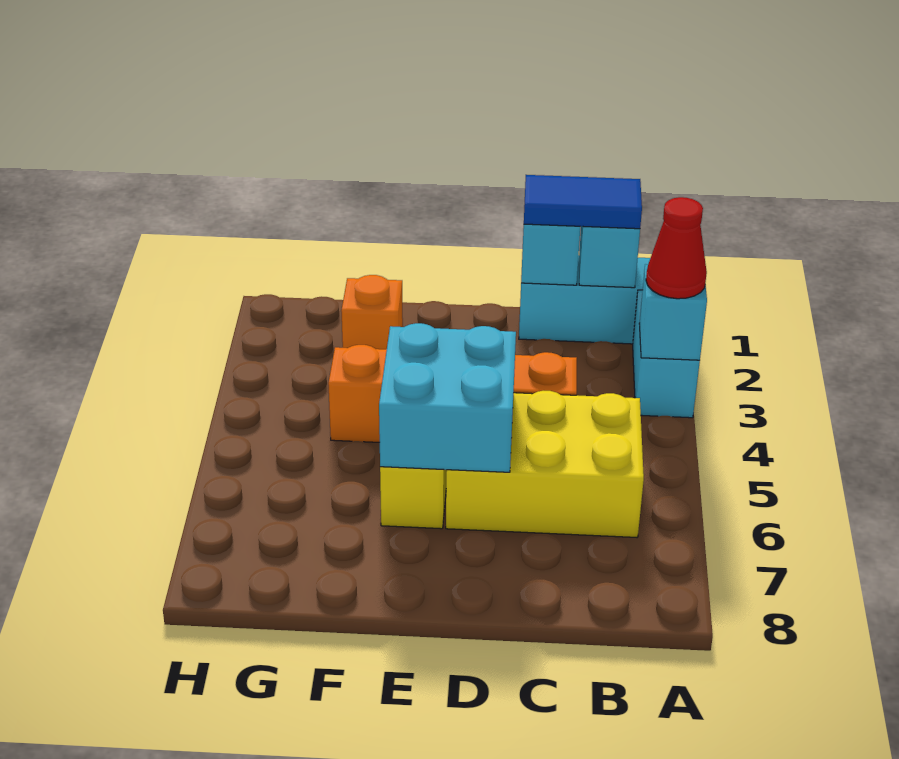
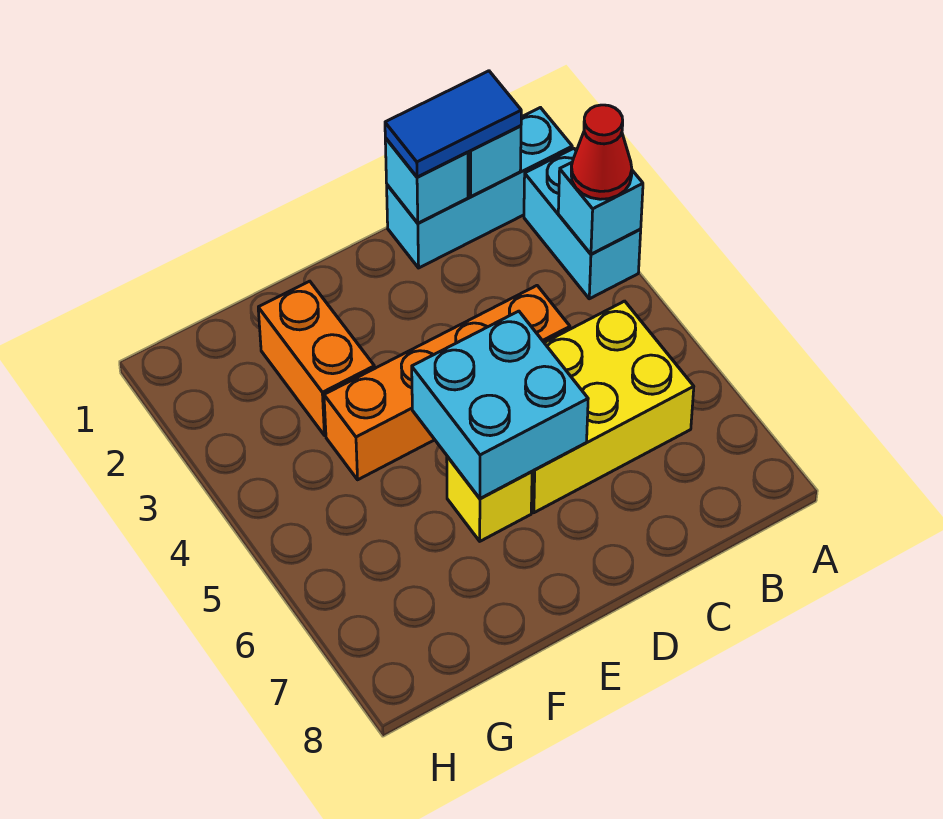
orange 1x1 brick [341,275,403,349] -> orange 1x2 brick [258,281,375,435]

